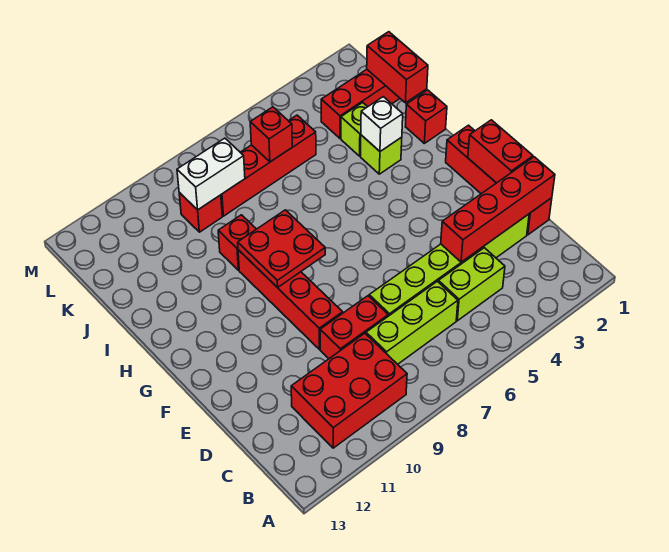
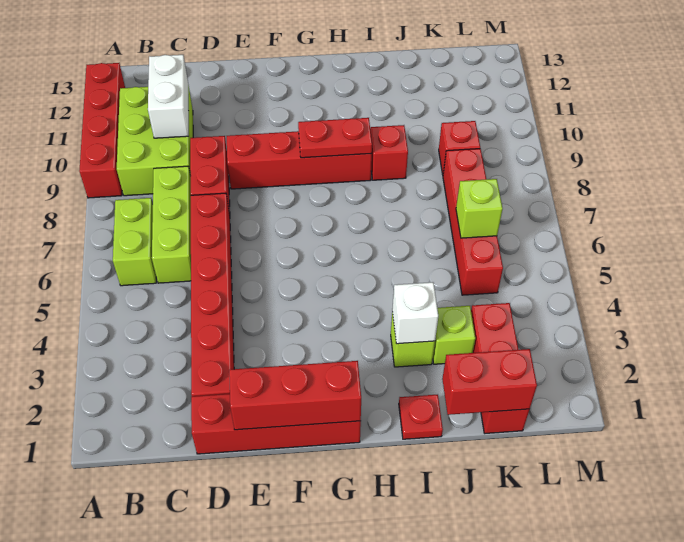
red 2x3 brick [291,333,407,448] -> lime 2x3 brick [117,85,193,196]
lime 1x2 brick [438,248,505,321] -> lime 1x2 brick moved to [113,198,156,286]
red 1x4 brick [441,157,555,262] -> red 1x4 brick moved to [79,63,125,198]
lime 1x6 brick [369,214,529,316] -> red 1x6 brick [191,193,234,396]
red 1x2 brick [468,120,533,183] -> red 1x3 brick [229,361,361,430]
red 2x2 plate [238,210,325,288] -> red 1x2 plate [298,118,372,158]
red 1x1 brick [405,90,447,143] -> red 1x1 plate [399,395,443,439]
red 1x1 brick [250,107,292,162] -> lime 1x1 brick [456,179,503,238]
white 1x2 brick [177,138,245,210] -> white 1x2 brick moved to [148,55,189,138]

